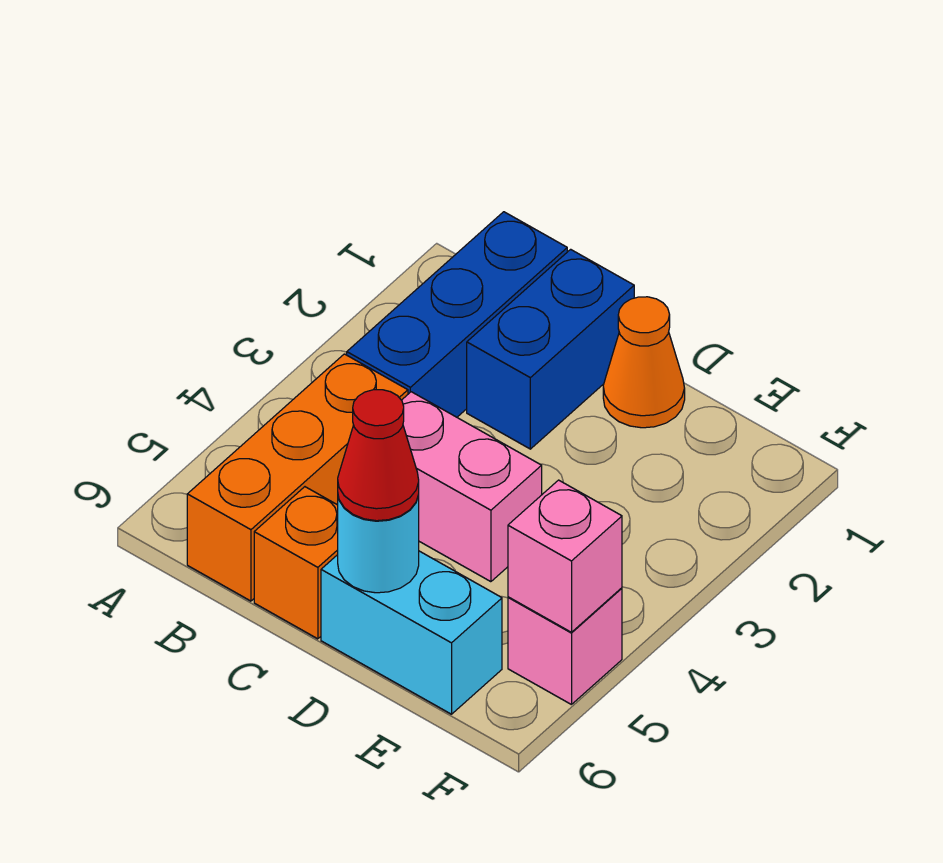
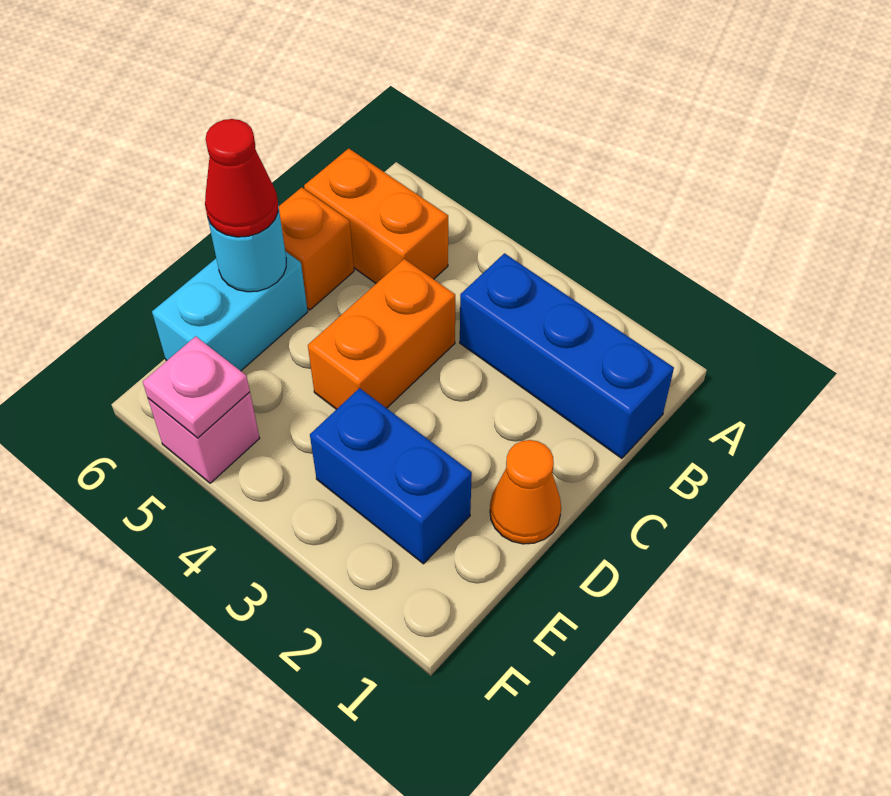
orange 1x3 brick [187,354,408,601] -> orange 1x2 brick [304,148,448,283]
blue 1x2 brick [467,249,634,449] -> blue 1x2 brick moved to [310,388,472,564]
pink 1x2 brick [402,392,542,582] -> orange 1x2 brick [308,259,455,409]
pink 1x1 brick [508,480,622,632] -> pink 1x1 plate [143,336,250,438]

